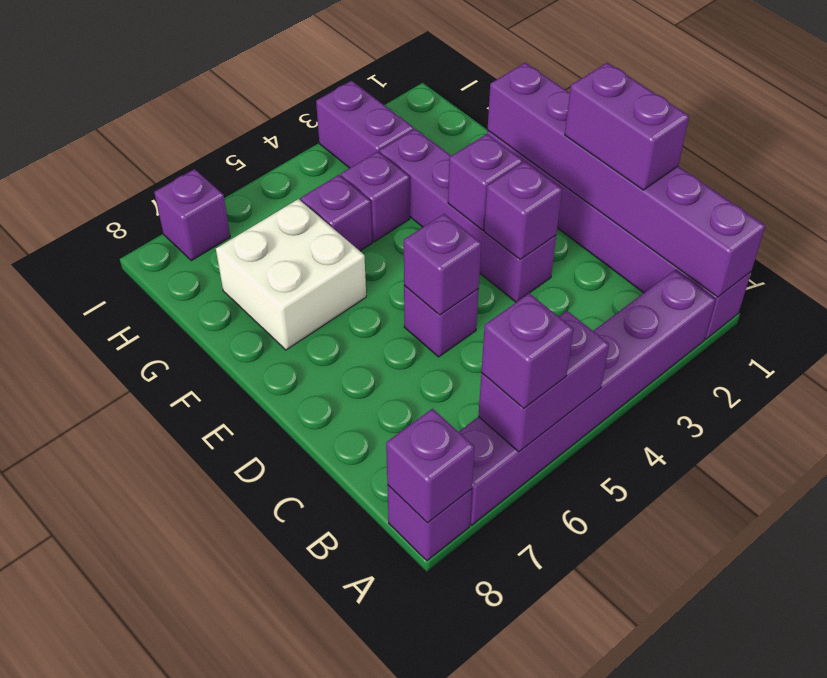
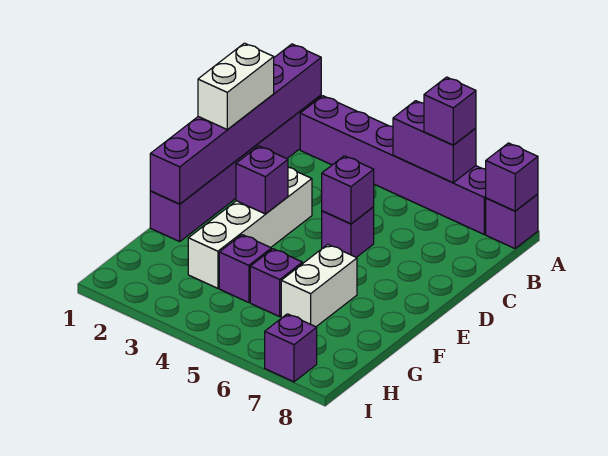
purple 1x2 brick [565,63,689,190] -> white 1x2 brick [198,43,274,130]
purple 1x4 brick [380,129,556,302] -> white 1x4 brick [188,167,312,288]
purple 1x1 brick [484,162,562,259] -> none
white 2x2 brick [216,199,366,350] -> white 1x2 brick [281,244,357,327]
purple 1x2 brick [316,81,414,168] -> none

